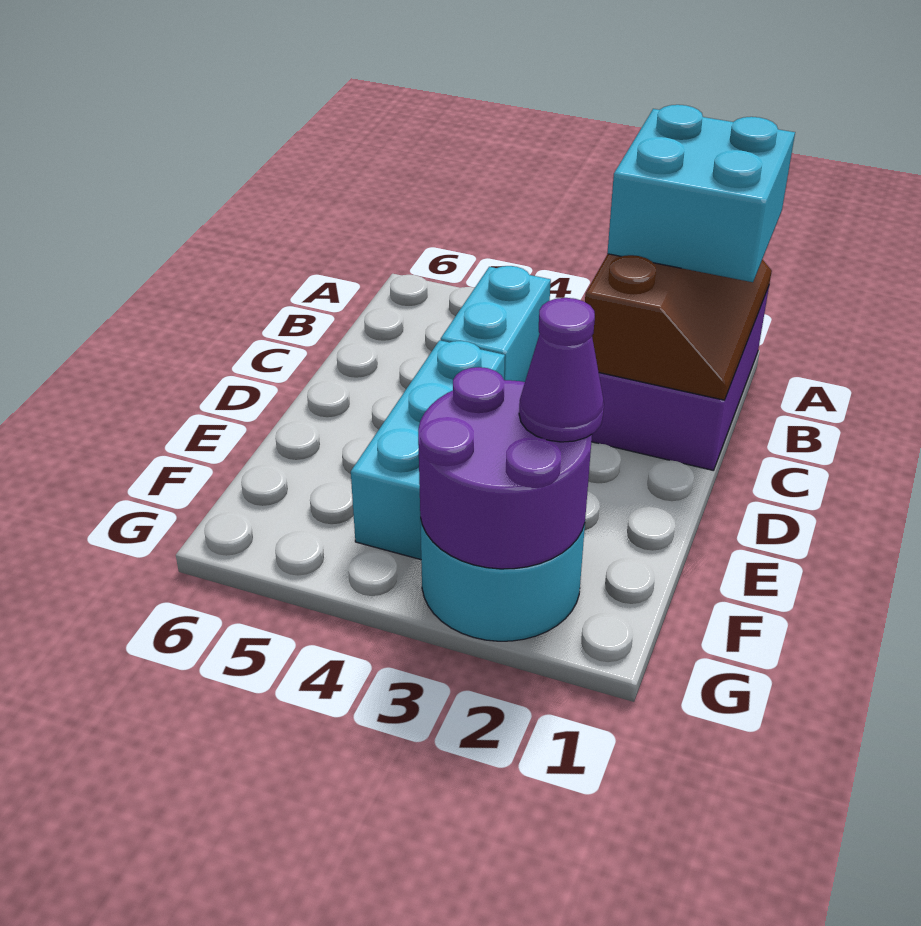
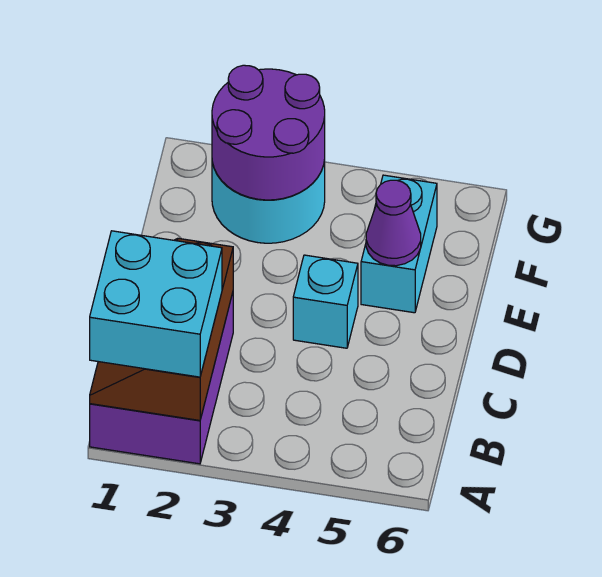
cyan 1x2 brick [441,266,551,382] -> cyan 1x2 brick moved to [361,175,437,313]
cyan 1x3 brick [351,340,505,560] -> cyan 1x1 brick [293,255,358,348]
purple 1x1 cone [519,298,604,442] -> purple 1x1 cone moved to [366,180,421,266]

